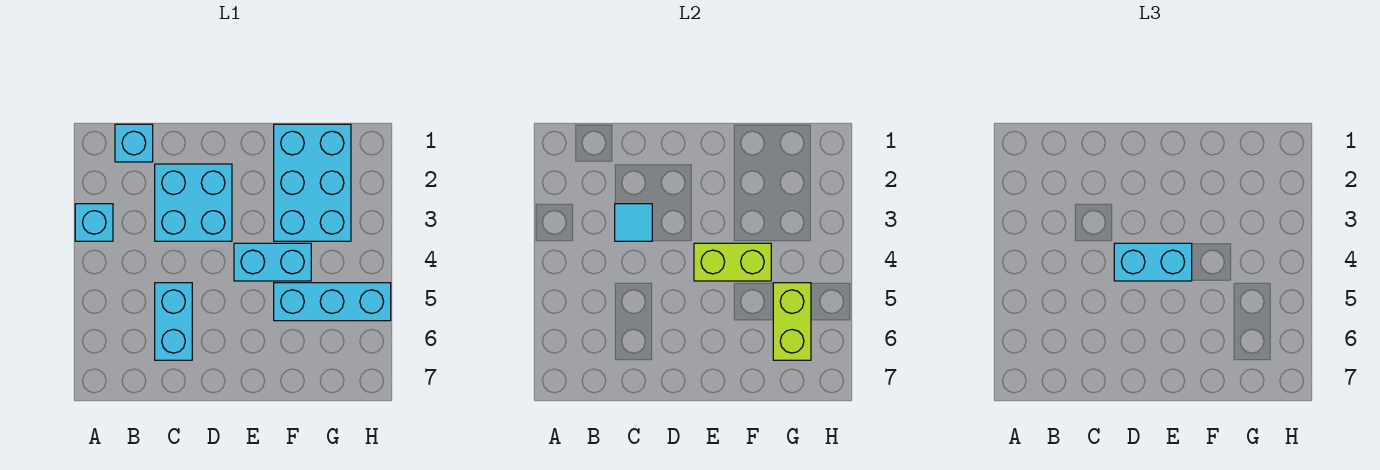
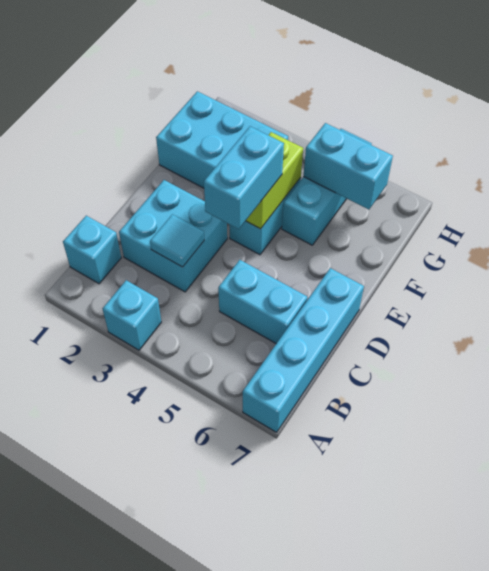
none -> cyan 1x4 brick [243,268,364,432]
lime 1x2 brick [773,283,811,360] -> cyan 1x2 brick [303,123,393,210]

